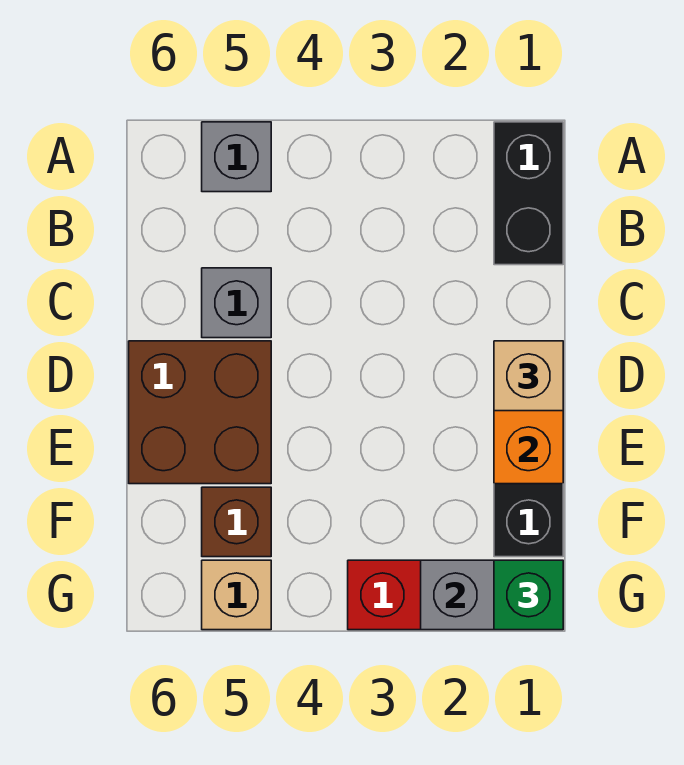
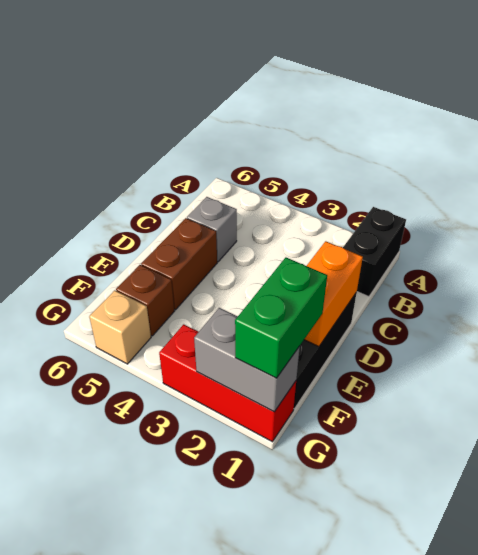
grey 1x1 brick [202,122,271,192] -> none
tan 1x1 brick [494,341,563,411] -> none
brown 2x2 brick [129,341,271,484] -> brown 1x2 brick [141,218,217,310]
green 1x1 brick [494,560,563,630] -> green 1x2 brick [235,258,327,378]

